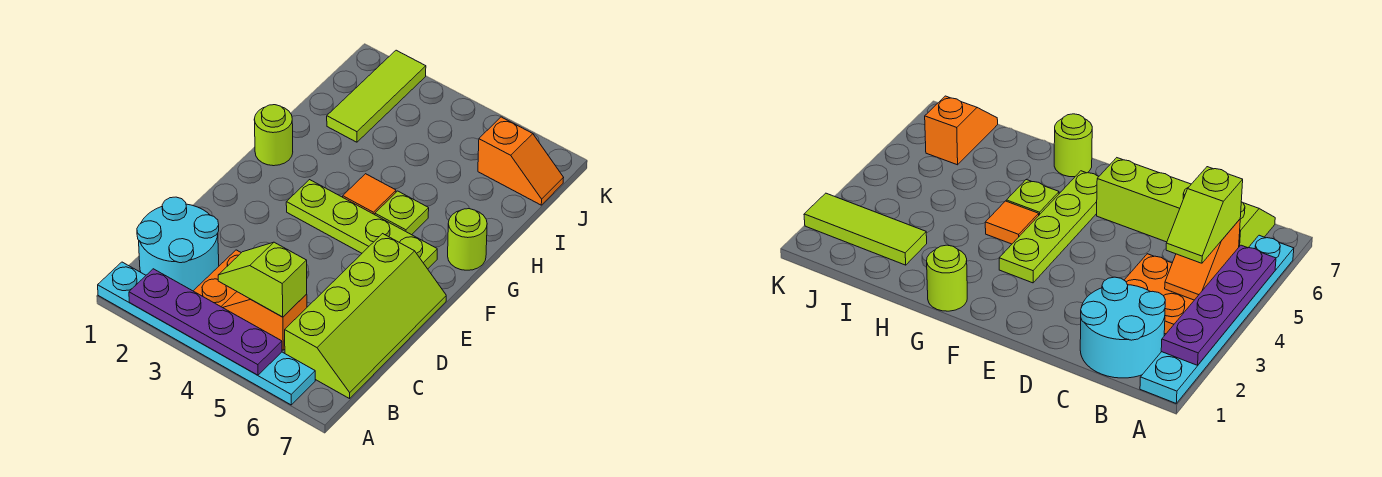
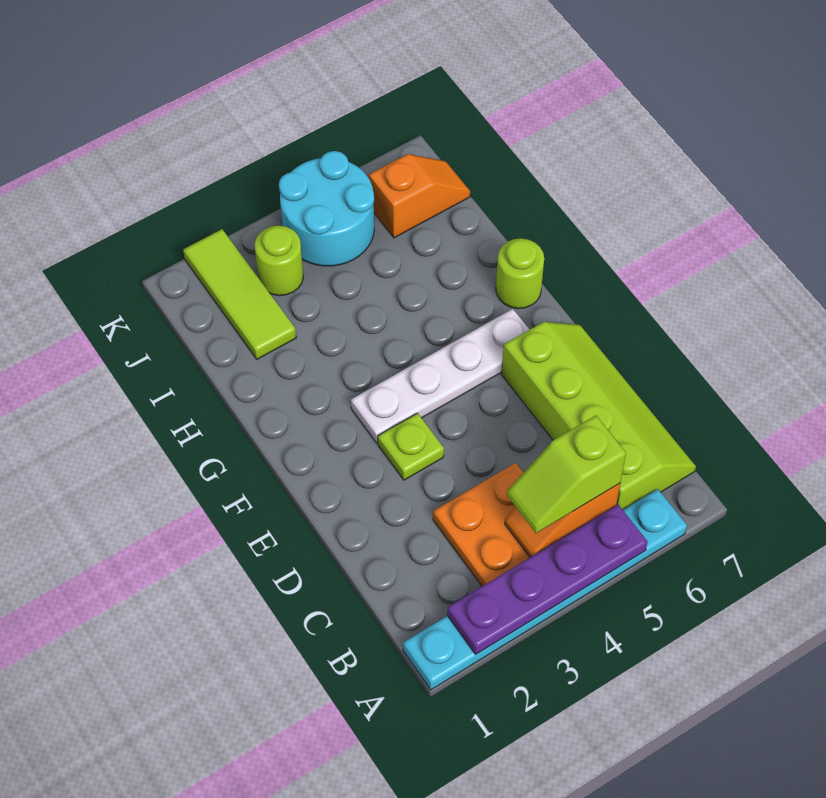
cyan 2x2 round brick [137,197,219,291] -> cyan 2x2 round brick moved to [279,151,374,266]
lime 1x4 plate [286,180,437,269] -> white 1x4 plate [351,309,530,443]
lime 1x1 round brick [254,105,293,166] -> lime 1x1 round brick moved to [255,226,303,296]
orange 1x1 tile [343,174,396,215] -> none
lime 1x1 plate [375,191,429,235] -> lime 1x1 plate moved to [378,413,444,480]

